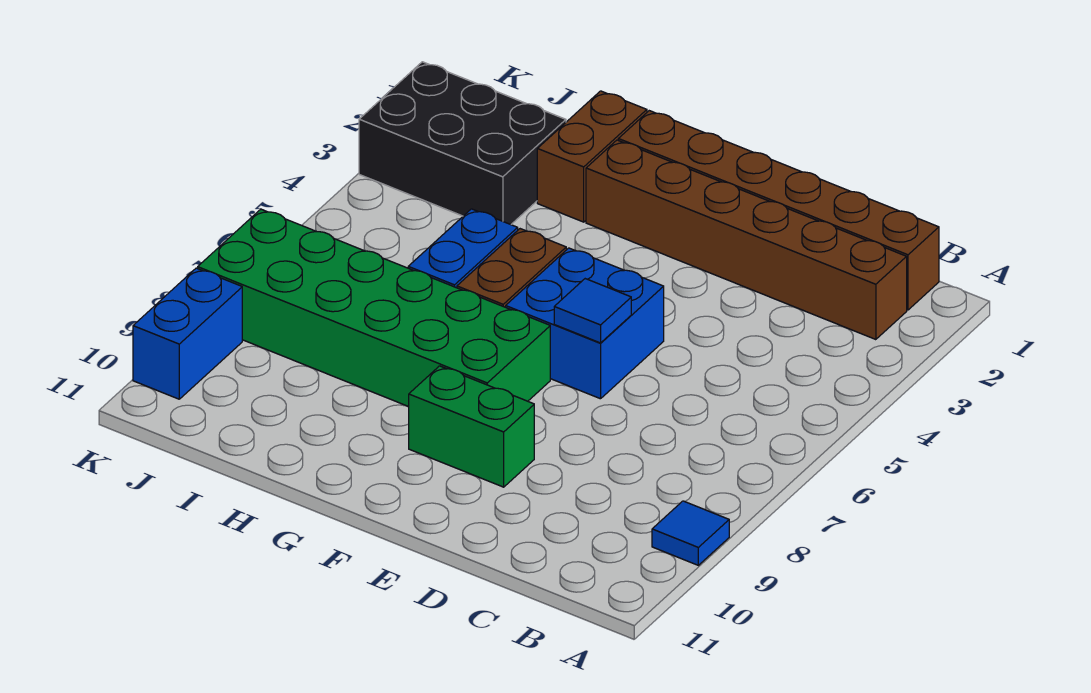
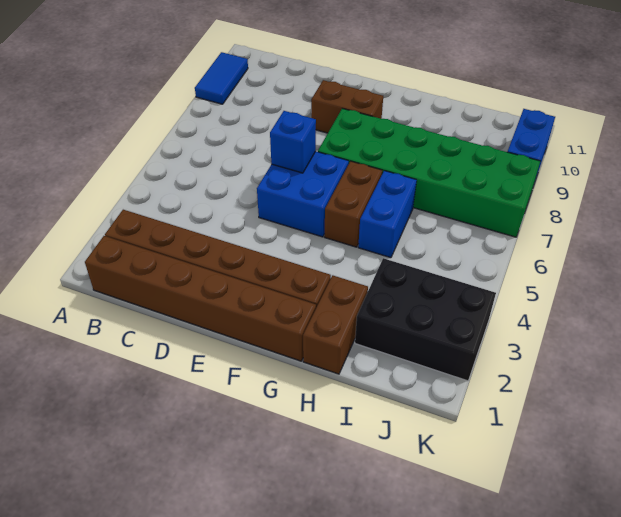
blue 1x1 tile [652,501,729,565] -> blue 1x2 tile [195,52,248,104]
blue 1x1 tile [554,279,631,343] -> blue 1x1 brick [270,111,316,173]
green 1x2 brick [409,366,534,487] -> brown 1x2 brick [311,80,383,133]

